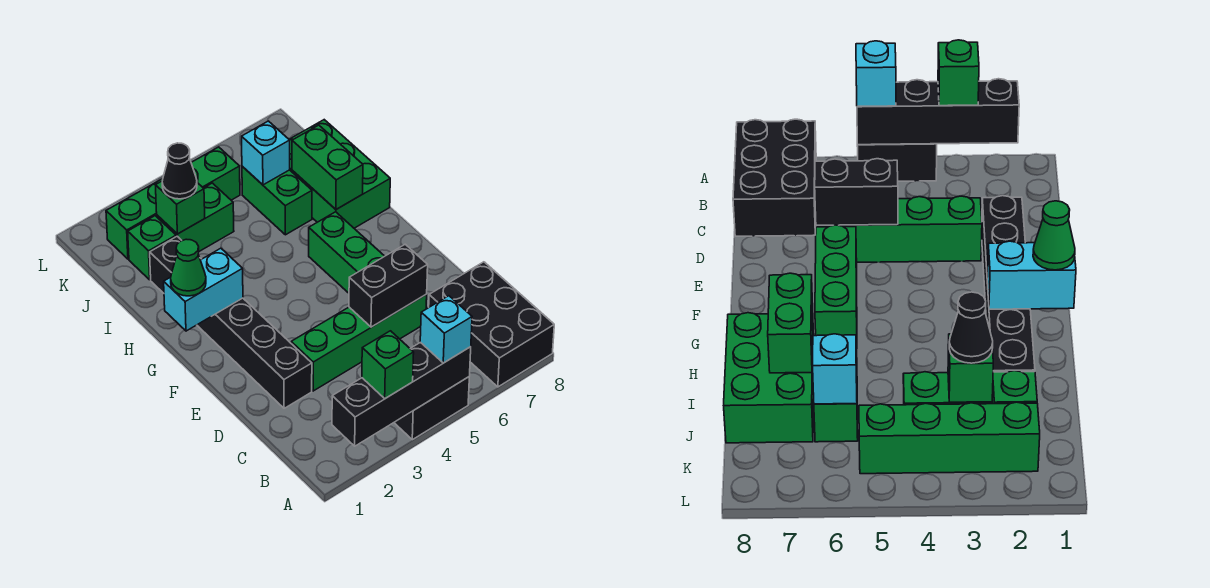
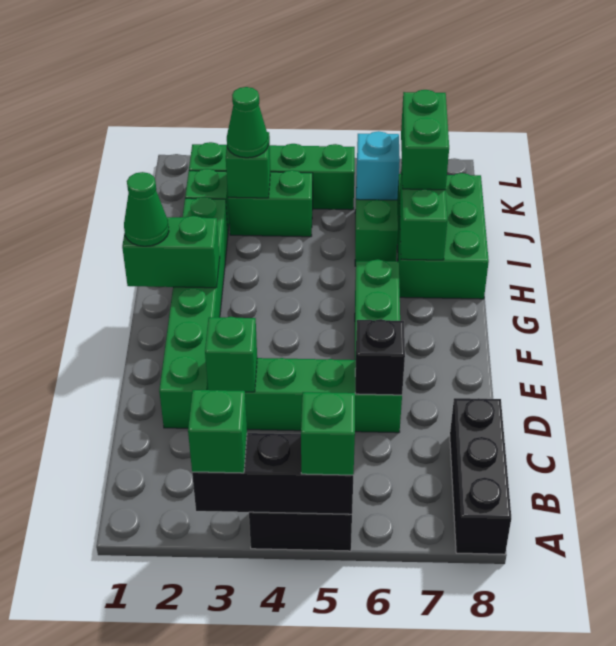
black 1x4 brick [332,342,471,446] -> black 1x3 brick [192,433,353,514]
cyan 1x1 brick [420,296,472,363] -> green 1x1 brick [301,392,355,475]
black 2x3 brick [429,262,554,387] -> black 1x3 brick [450,398,511,554]
black 1x6 brick [150,236,312,408] -> green 1x6 brick [159,197,228,428]
none -> green 1x1 brick [205,317,257,392]
black 1x2 brick [349,244,428,327] -> black 1x1 brick [355,319,405,395]
cyan 1x2 brick [164,248,243,331] -> green 1x2 brick [122,216,220,288]
none -> green 1x2 brick [401,90,449,190]
black 1x1 cone [162,143,197,199] -> green 1x1 cone [227,87,268,158]

